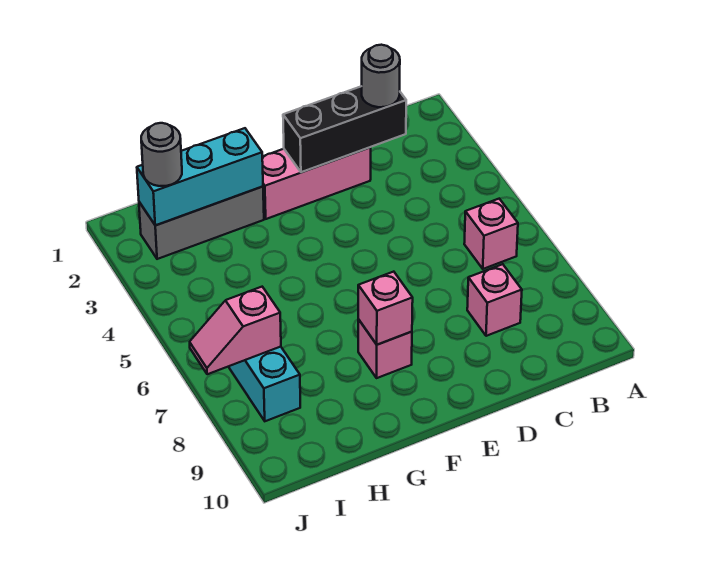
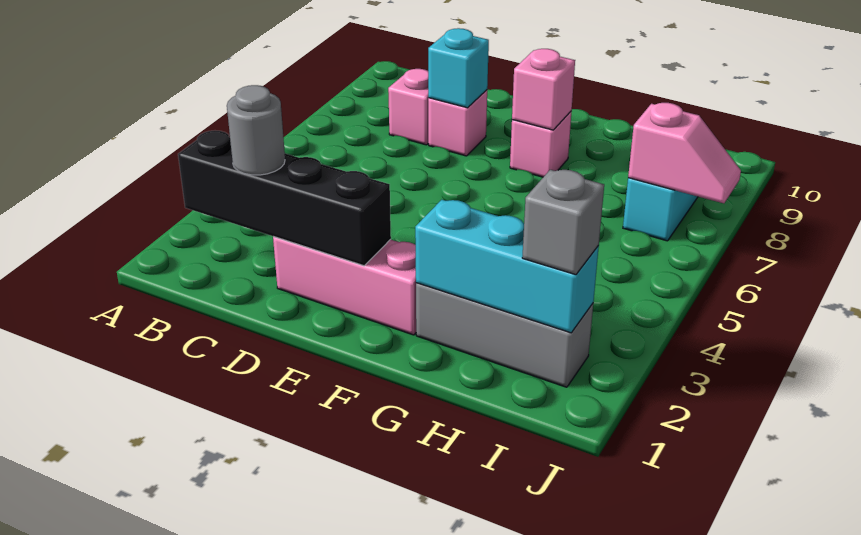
pink 1x1 brick [464,199,518,269] -> pink 1x1 brick moved to [428,90,487,156]
black 1x3 brick [283,86,406,172] -> black 1x4 brick [178,131,391,266]
none -> cyan 1x1 brick [428,28,489,108]
grey 1x1 round brick [141,123,182,186] -> grey 1x1 brick [522,170,604,275]

